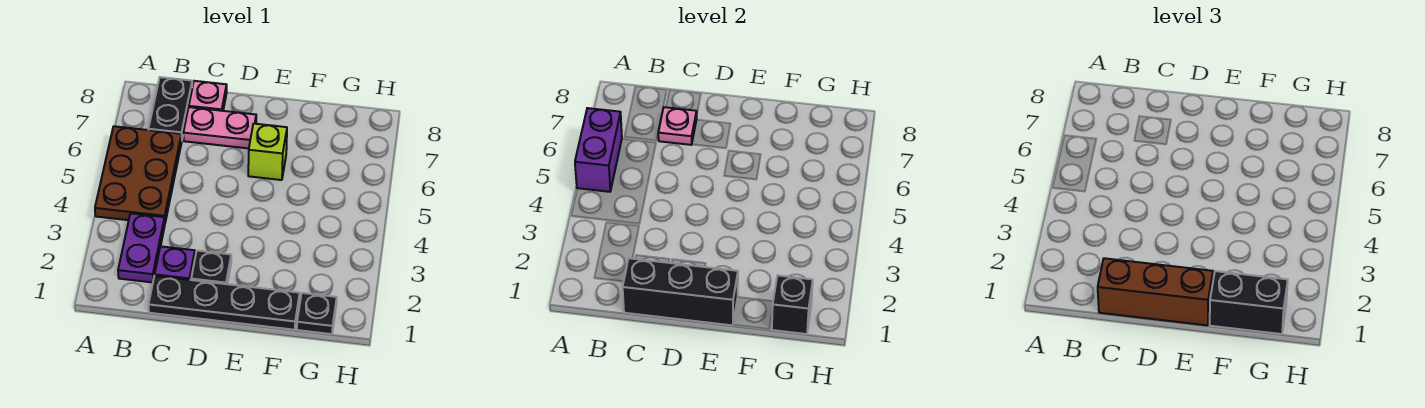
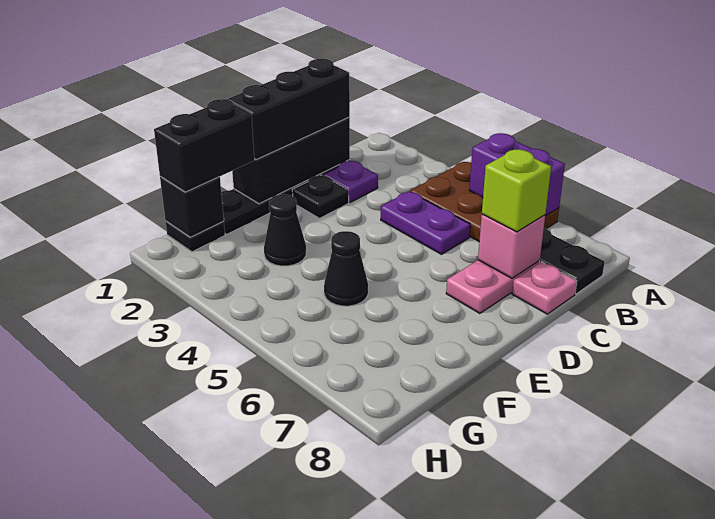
purple 1x2 plate [118,213,165,282] -> purple 1x2 plate moved to [381,191,470,254]
brown 1x3 brick [1098,258,1213,325] -> black 1x3 brick [227,59,350,160]
pink 1x1 plate [658,107,697,145] -> pink 1x1 brick [478,214,545,278]
lime 1x1 brick [248,124,287,180] -> lime 1x1 brick moved to [482,149,551,232]
none -> black 1x1 cone [264,194,306,266]
none -> black 1x1 cone [324,231,368,306]

